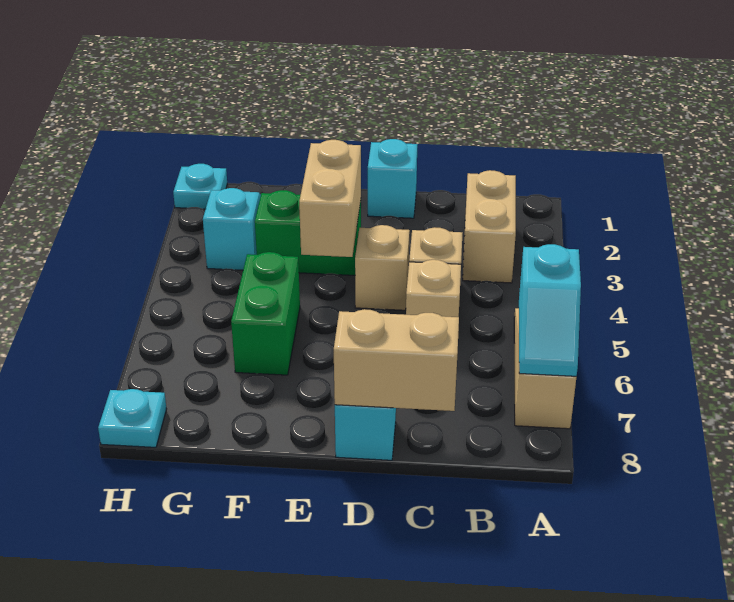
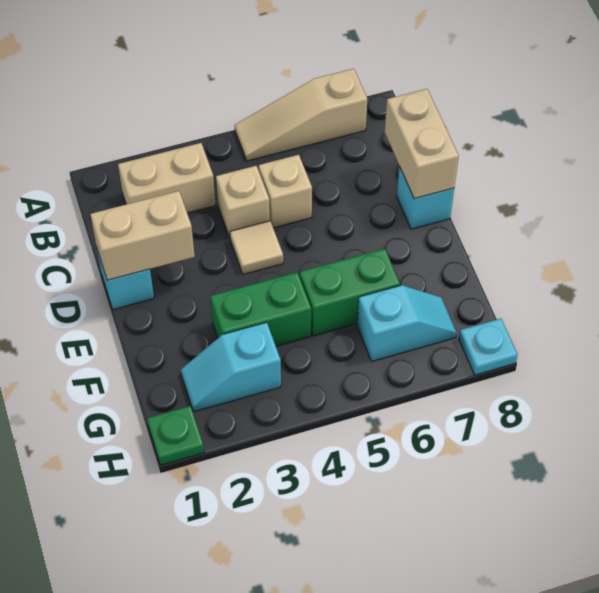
cyan 1x2 slope [519,244,581,376] -> cyan 1x2 slope moved to [357,285,457,361]
tan 1x1 brick [355,225,410,310] -> tan 1x1 tile [230,221,283,274]
green 1x2 brick [255,190,361,275] -> green 1x2 brick turned to [210,272,311,346]
tan 1x2 brick [299,140,361,257] -> tan 1x2 brick moved to [90,191,195,280]
cyan 1x1 plate [173,164,227,209] -> green 1x1 plate [147,406,204,465]

